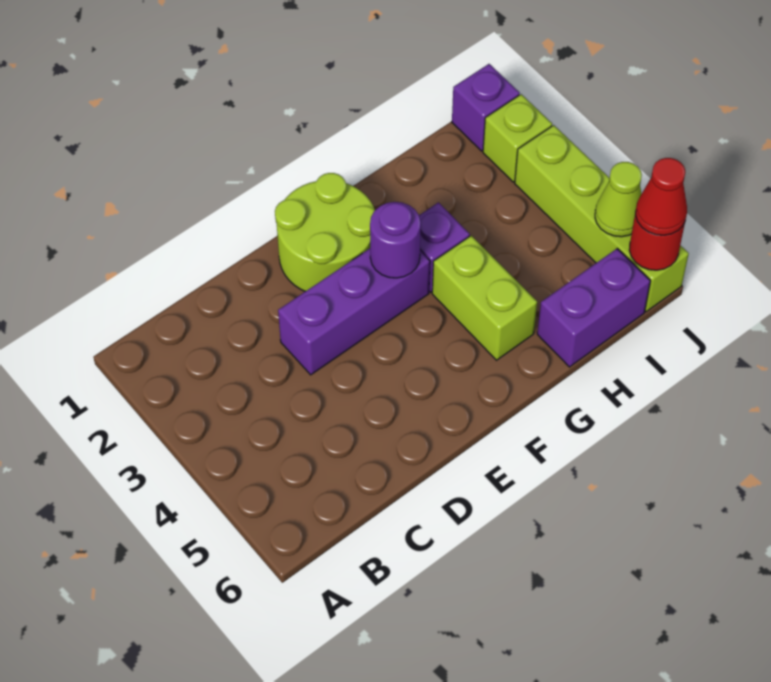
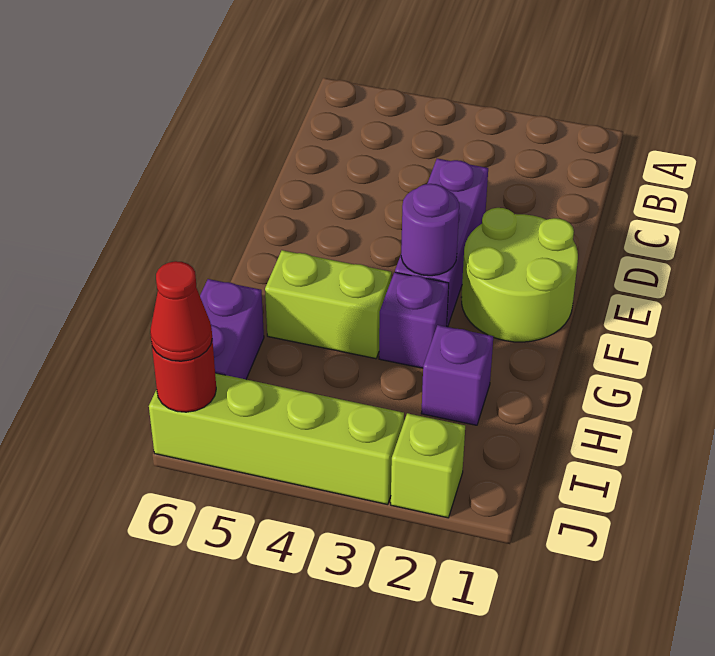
purple 1x1 brick [452,64,520,151] -> purple 1x1 brick moved to [421,325,493,425]
lime 1x1 cone [595,162,642,237] -> none

